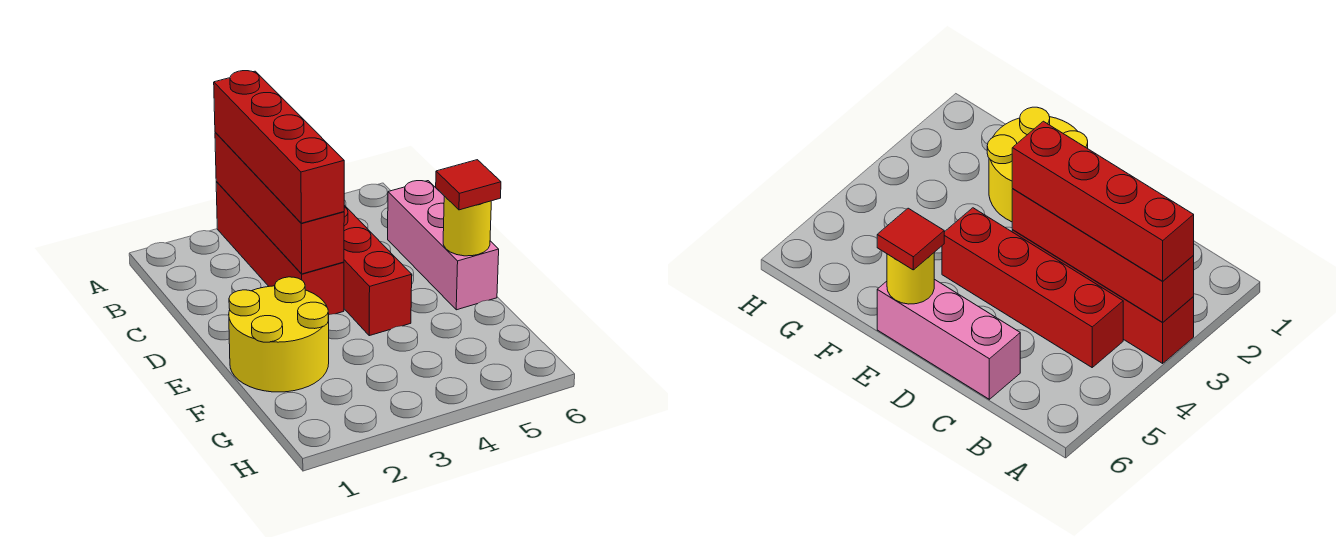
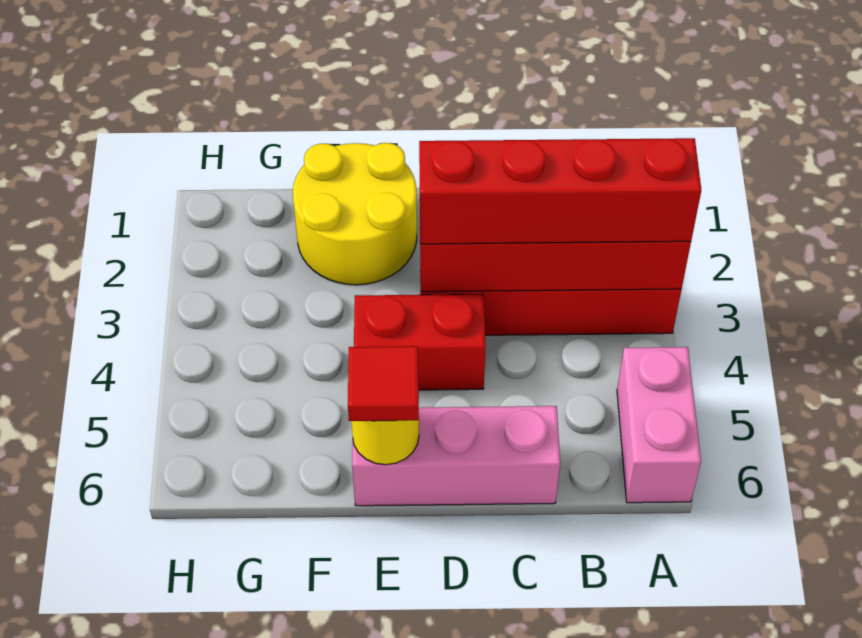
none -> pink 1x2 brick [617,347,701,503]
red 1x4 brick [344,205,412,336] -> red 1x2 brick [354,294,486,390]

